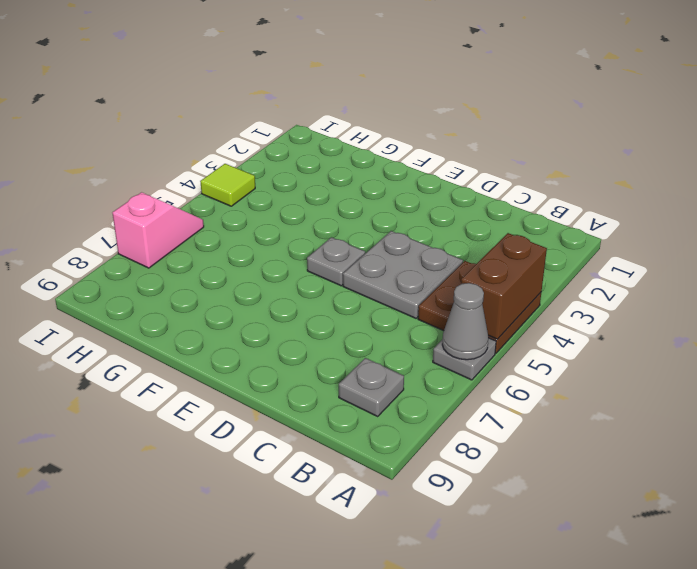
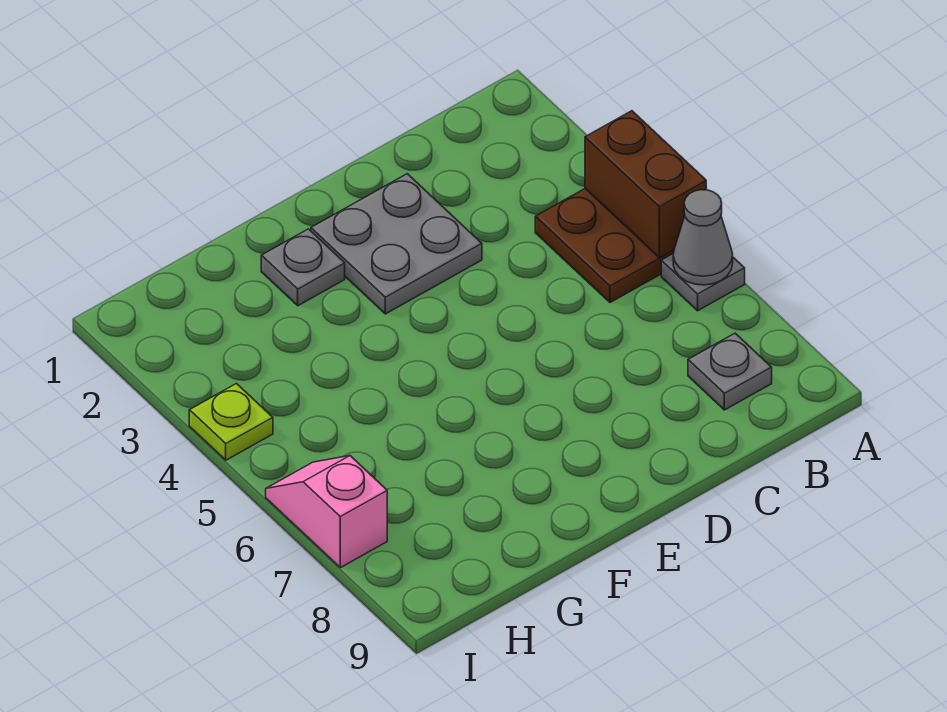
grey 2x2 plate [343,231,463,318] -> grey 2x2 plate moved to [311,174,482,314]
grey 1x1 plate [307,237,365,286] -> grey 1x1 plate moved to [261,229,345,306]
lime 1x1 tile [200,164,255,206] -> lime 1x1 plate [189,384,273,460]

